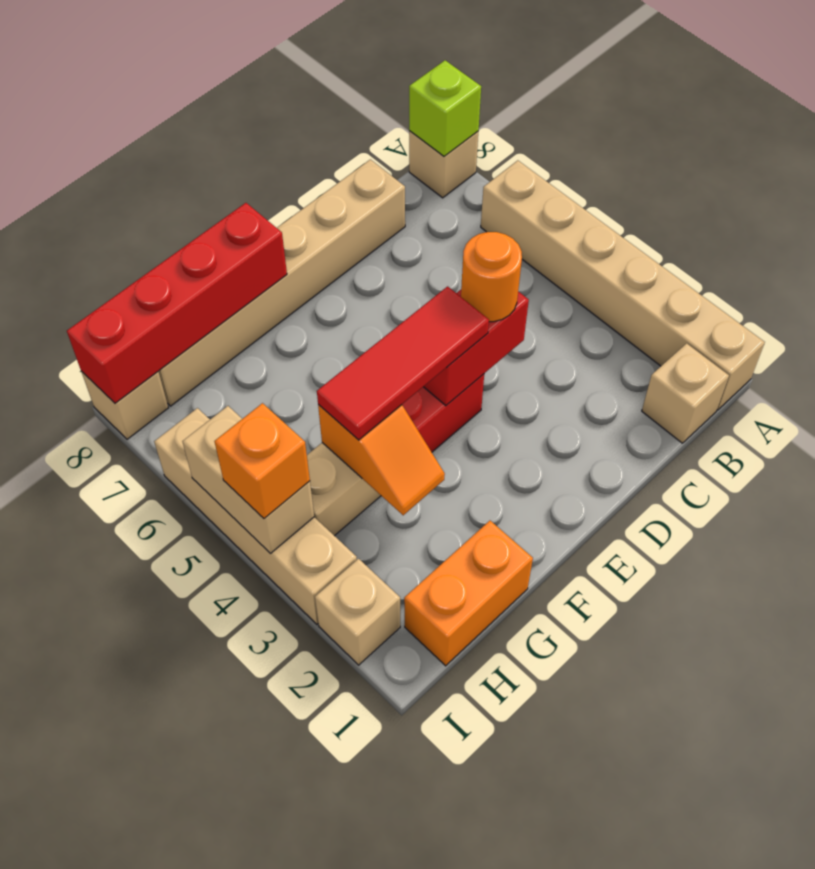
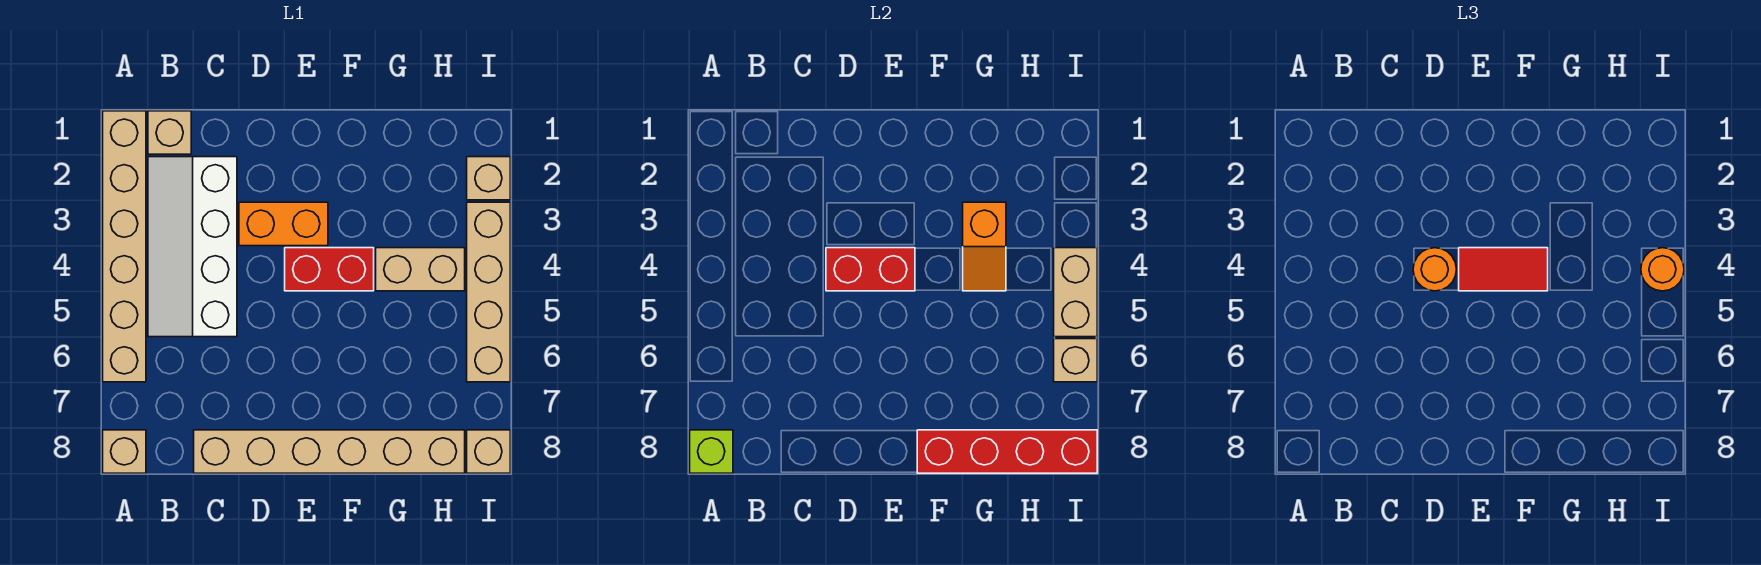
none -> white 2x4 slope [148,157,237,337]
red 1x3 tile [317,286,489,440] -> red 1x2 tile [1459,248,1548,291]
orange 1x2 brick [404,521,533,666] -> orange 1x2 brick moved to [239,202,328,246]
orange 1x2 slope [318,405,445,515] -> orange 1x2 slope turned to [963,202,1006,291]
orange 1x1 brick [214,403,310,518] -> orange 1x1 round brick [1641,248,1684,291]
none -> tan 1x1 brick [1054,339,1097,382]

